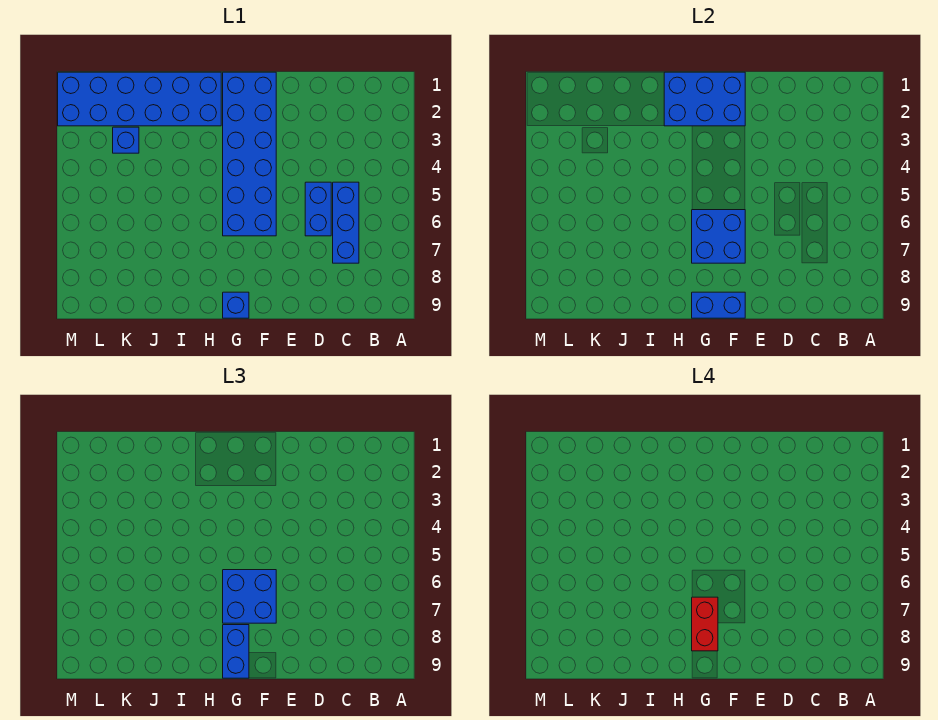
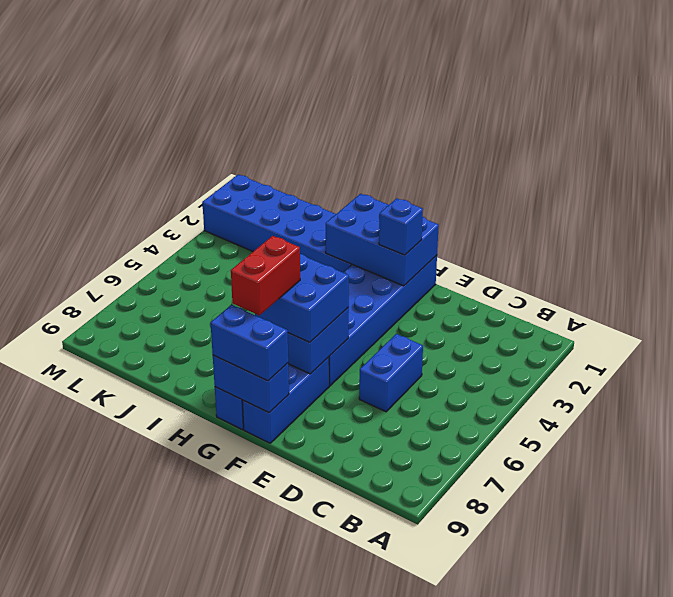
blue 1x3 brick [333,182,359,263] -> blue 1x3 brick moved to [242,357,329,443]
blue 1x2 brick [223,625,249,678] -> blue 1x2 brick turned to [211,305,288,381]
blue 1x1 brick [113,127,139,153] -> blue 1x1 brick moved to [379,198,423,255]

